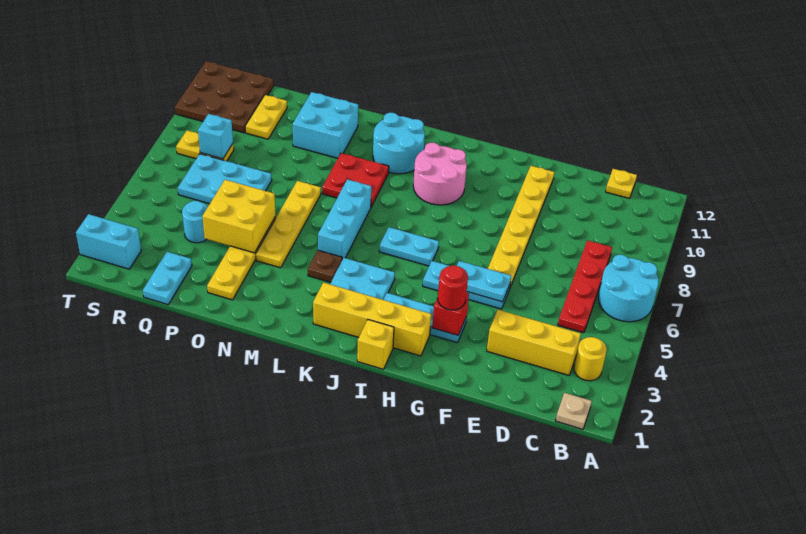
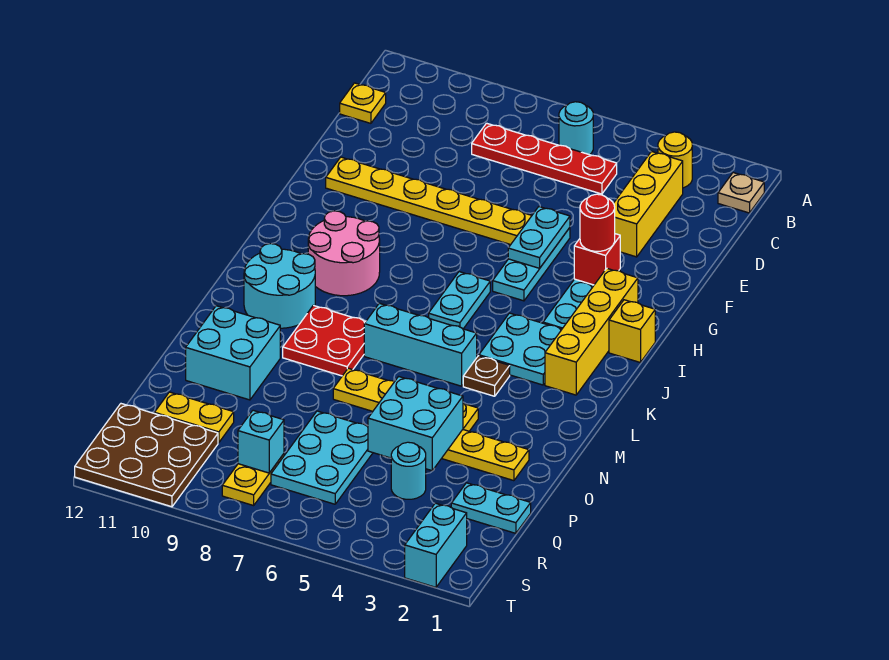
cyan 2x2 round brick [598,255,659,322] -> cyan 1x1 round brick [559,102,593,155]
yellow 2x2 brick [202,180,275,253] -> cyan 2x2 brick [368,377,463,471]

